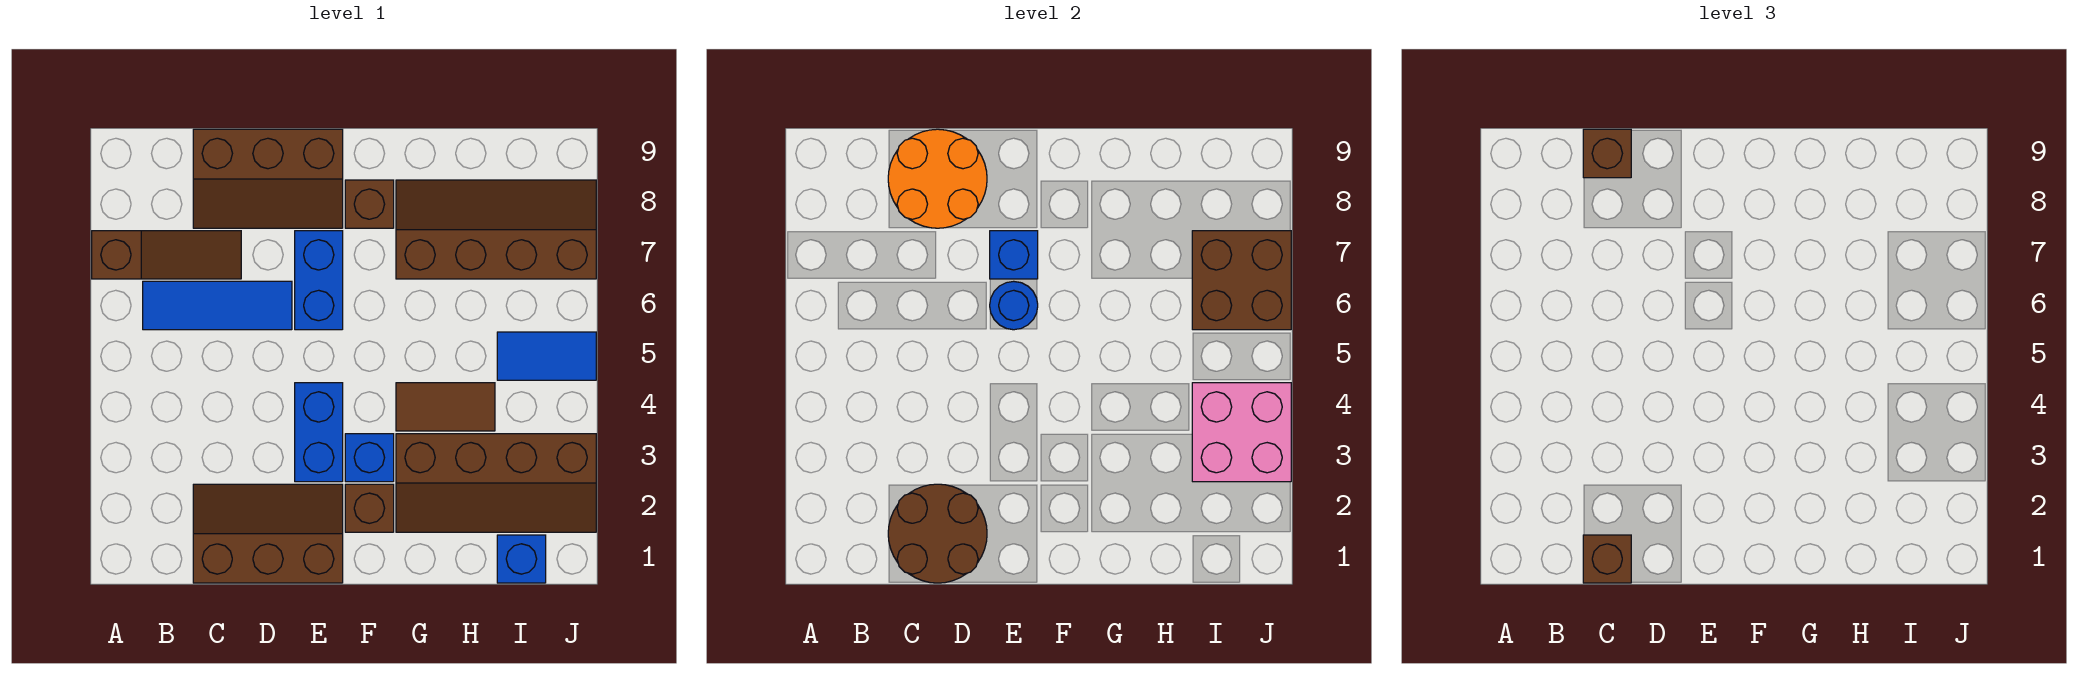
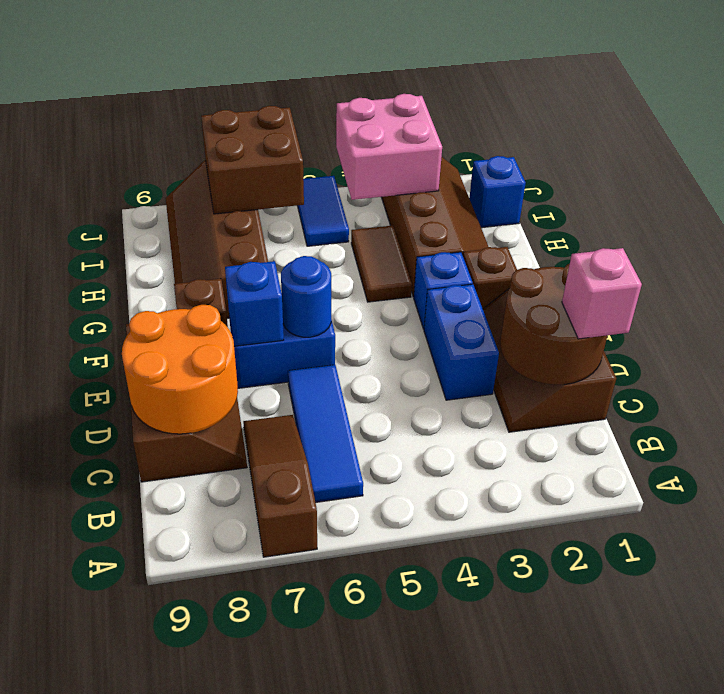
brown 1x1 brick [1583,535,1631,583] -> pink 1x1 brick [562,248,642,339]
brown 1x1 brick [1583,129,1631,178] -> none
blue 1x2 brick [295,383,343,482] -> blue 1x2 brick turned to [424,284,499,400]

